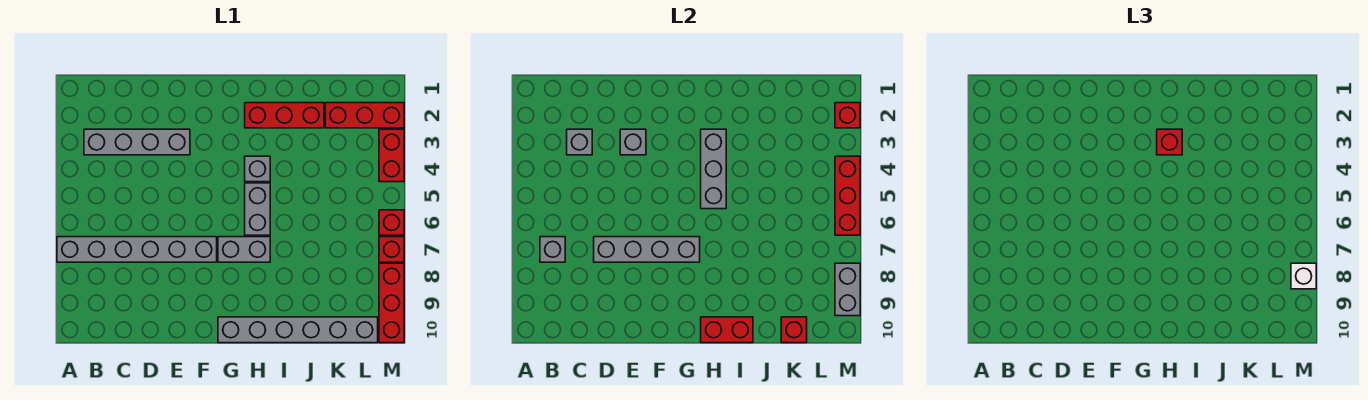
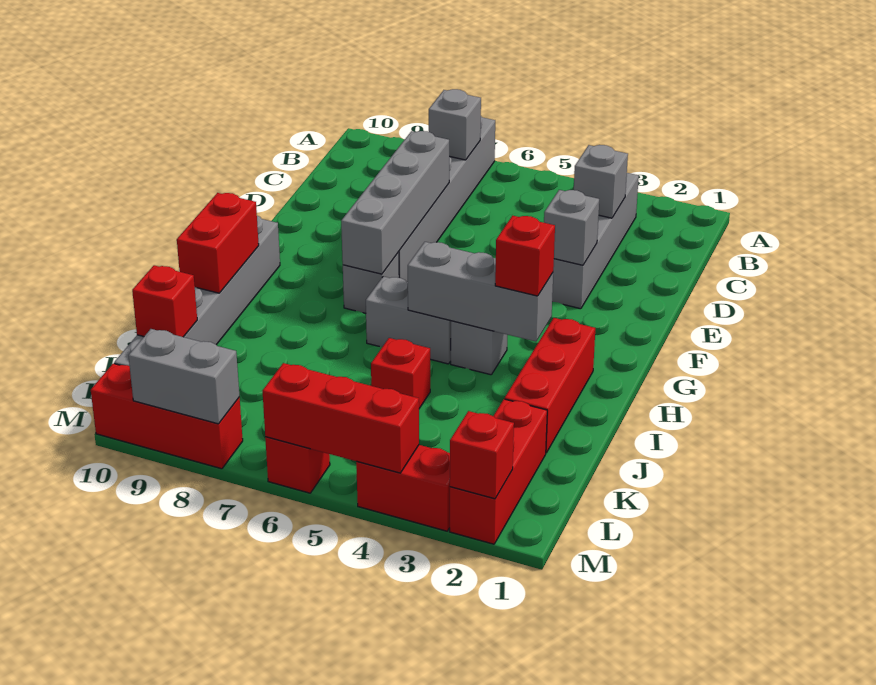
grey 1x2 brick [218,237,270,262] -> grey 1x1 brick [343,252,399,313]
red 1x1 brick [379,237,404,262] -> red 1x1 brick moved to [371,338,430,408]
white 1x1 brick [1291,263,1316,289] -> none

